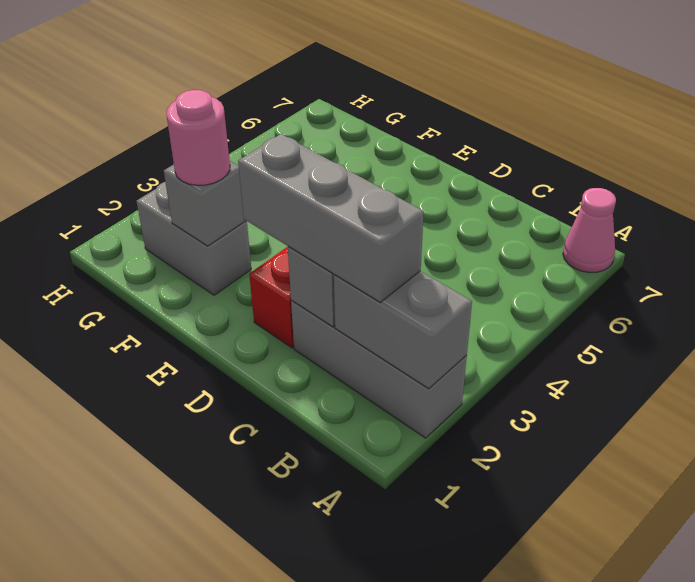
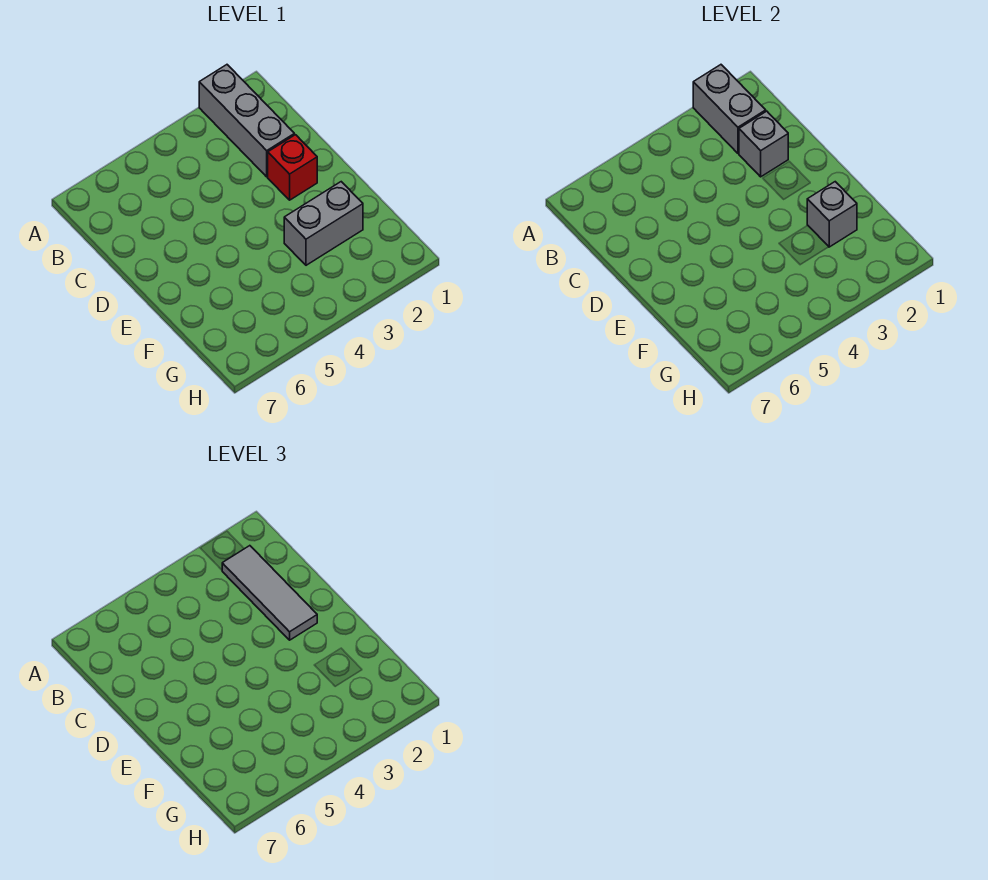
pink 1x1 cone [563,188,616,272] -> none
grey 1x3 brick [238,134,424,302] -> grey 1x3 tile [222,546,317,640]
grey 1x2 brick [137,182,251,295] -> grey 1x2 brick turned to [284,182,363,265]
pink 1x1 round brick [166,90,230,185] -> none

